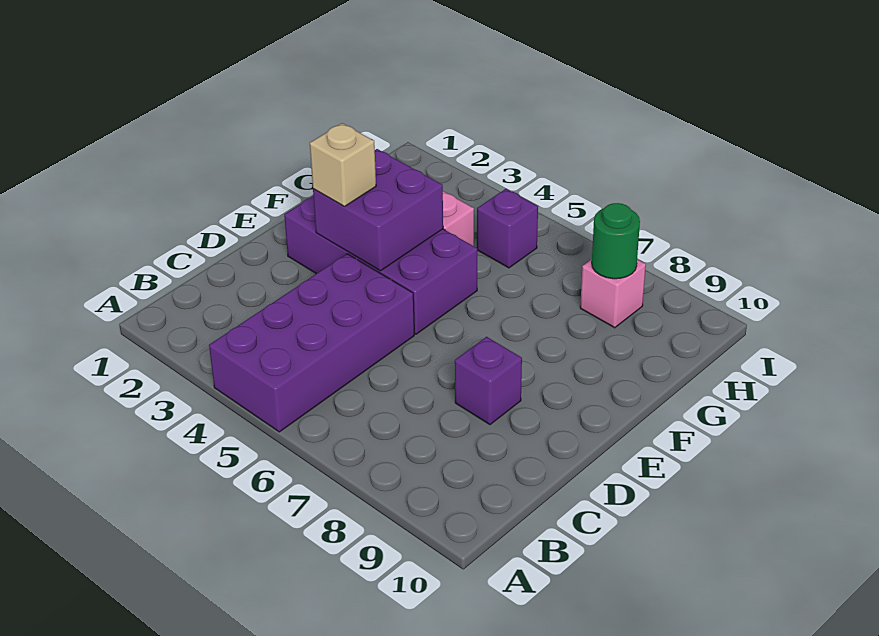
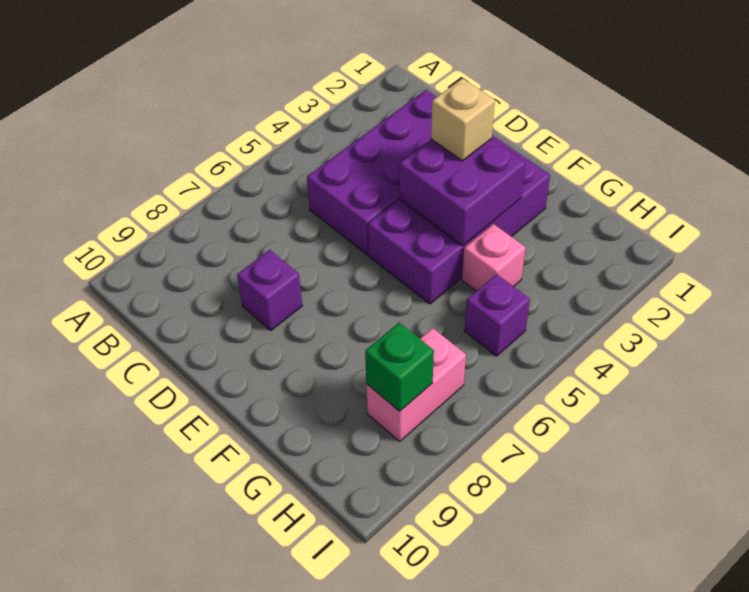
purple 2x4 brick [209,254,414,432] -> purple 2x4 brick turned to [307,90,436,255]
pink 1x1 brick [580,259,646,328] -> pink 1x2 brick [366,328,466,441]
green 1x1 round brick [592,203,640,279] -> green 1x1 brick [365,323,434,411]

